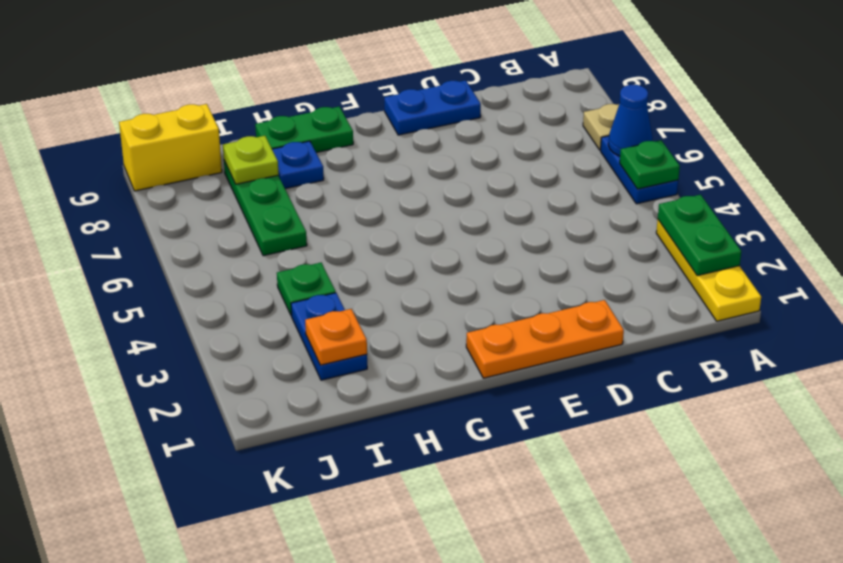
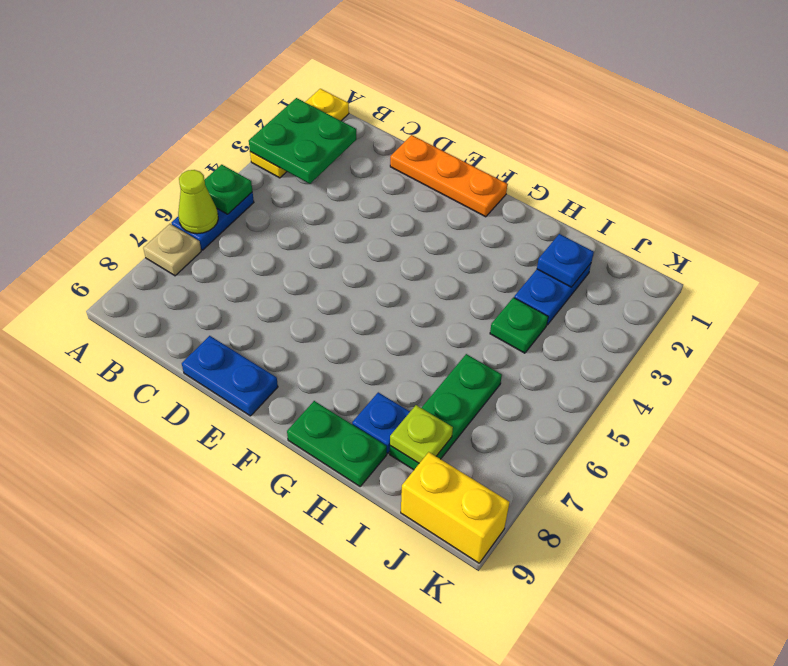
green 1x2 plate [658,195,741,276] -> green 2x2 plate [249,98,356,184]
blue 1x1 cone [608,85,653,156] -> lime 1x1 cone [178,170,218,234]
orange 1x1 plate [305,309,367,365] -> blue 1x1 plate [537,234,594,287]

